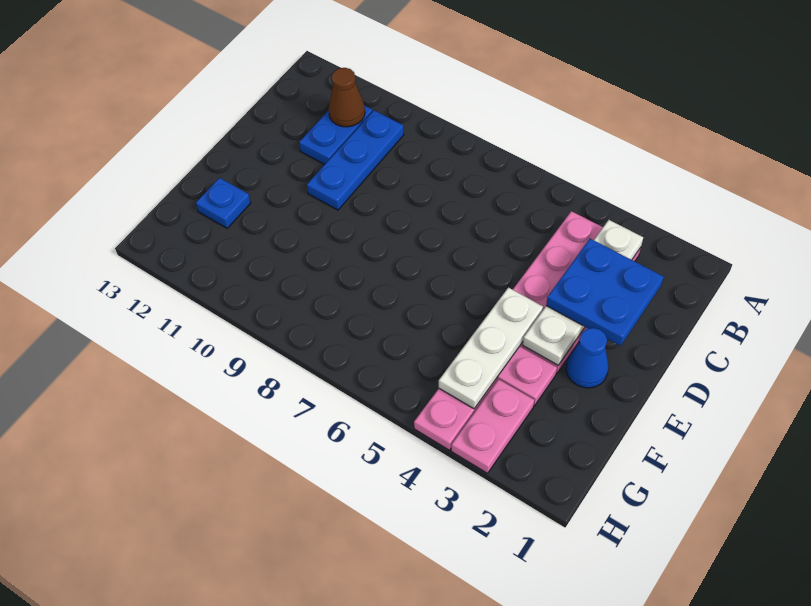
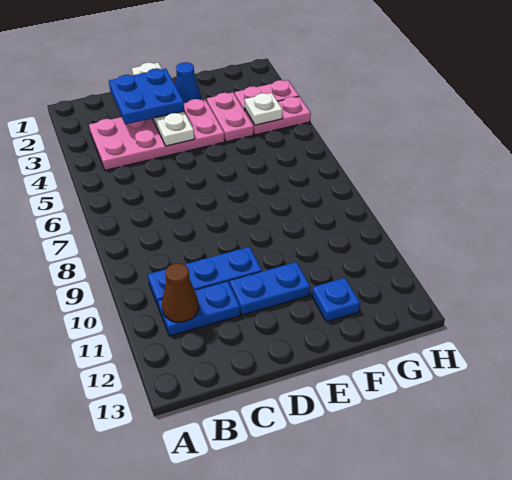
white 1x4 plate [523,220,643,365] -> white 1x4 plate turned to [132,63,194,146]
none -> blue 1x2 plate [230,262,310,315]
white 1x3 plate [439,288,543,409] -> white 1x1 plate [245,93,283,125]

